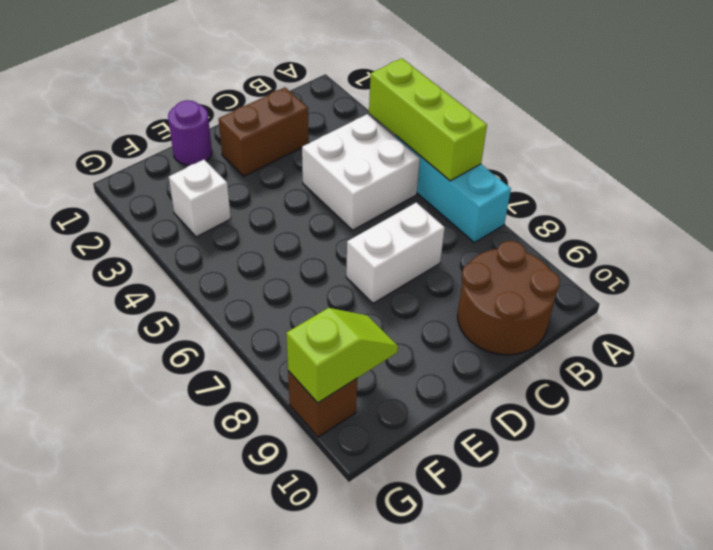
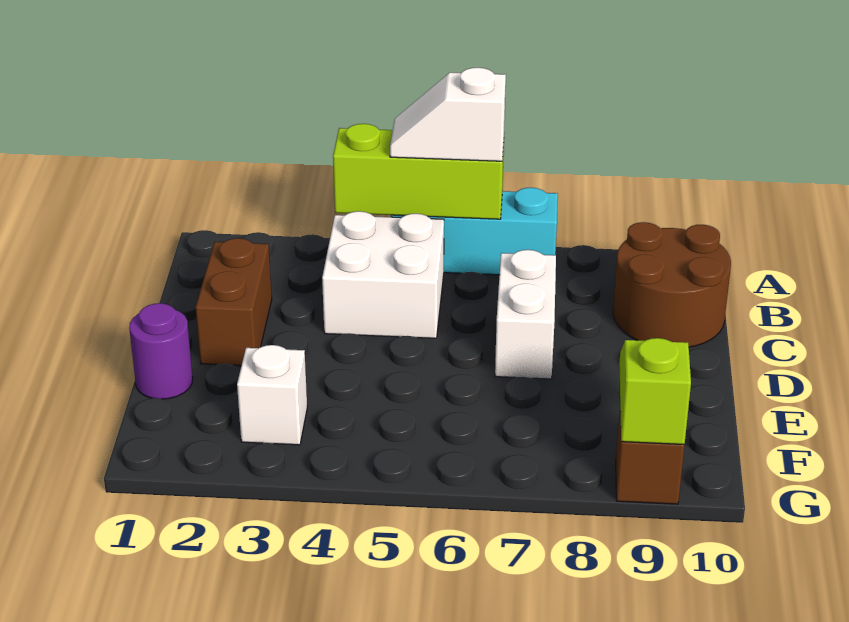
none -> white 1x2 slope [390,68,506,161]

